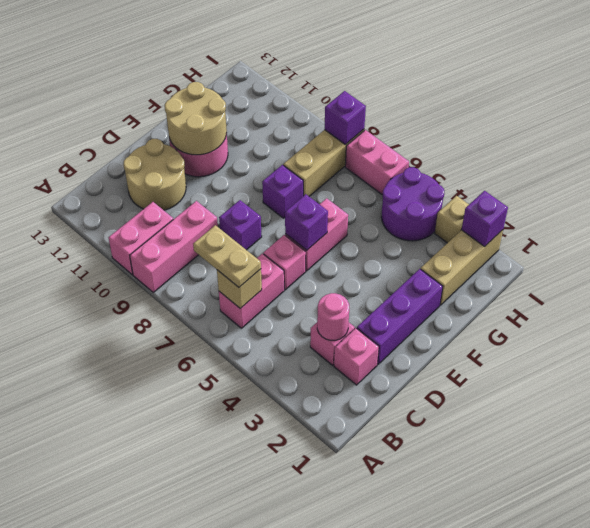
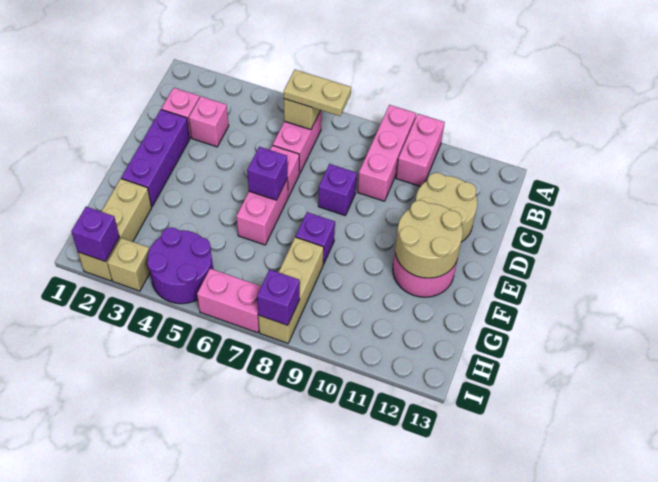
pink 1x1 round brick [317,293,349,340] -> none

